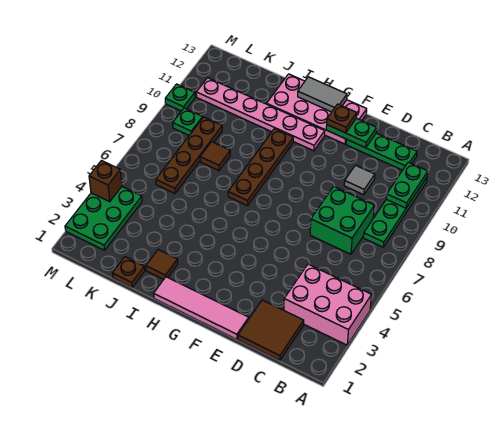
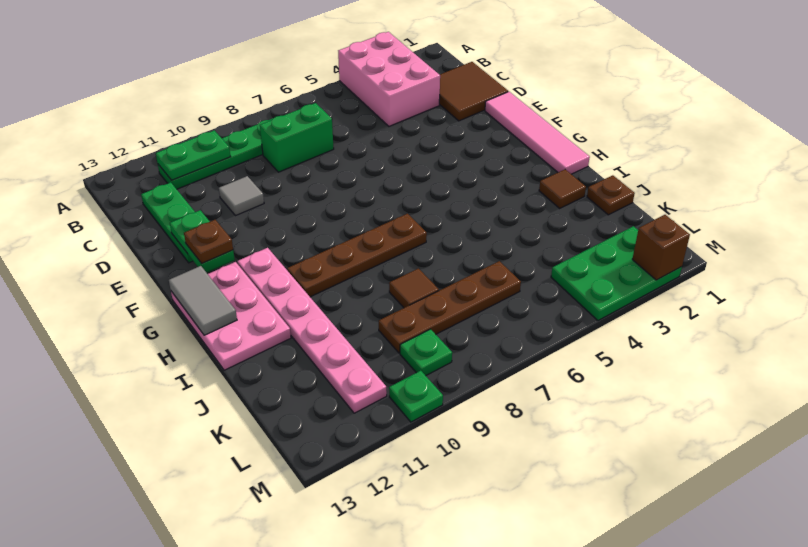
green 2x2 brick [310,186,374,254] -> green 1x2 brick [260,103,334,172]
pink 2x4 plate [267,74,367,144] -> pink 2x3 plate [171,262,291,370]
brown 1x1 brick [89,161,122,202] -> brown 1x1 brick moved to [632,215,690,280]

